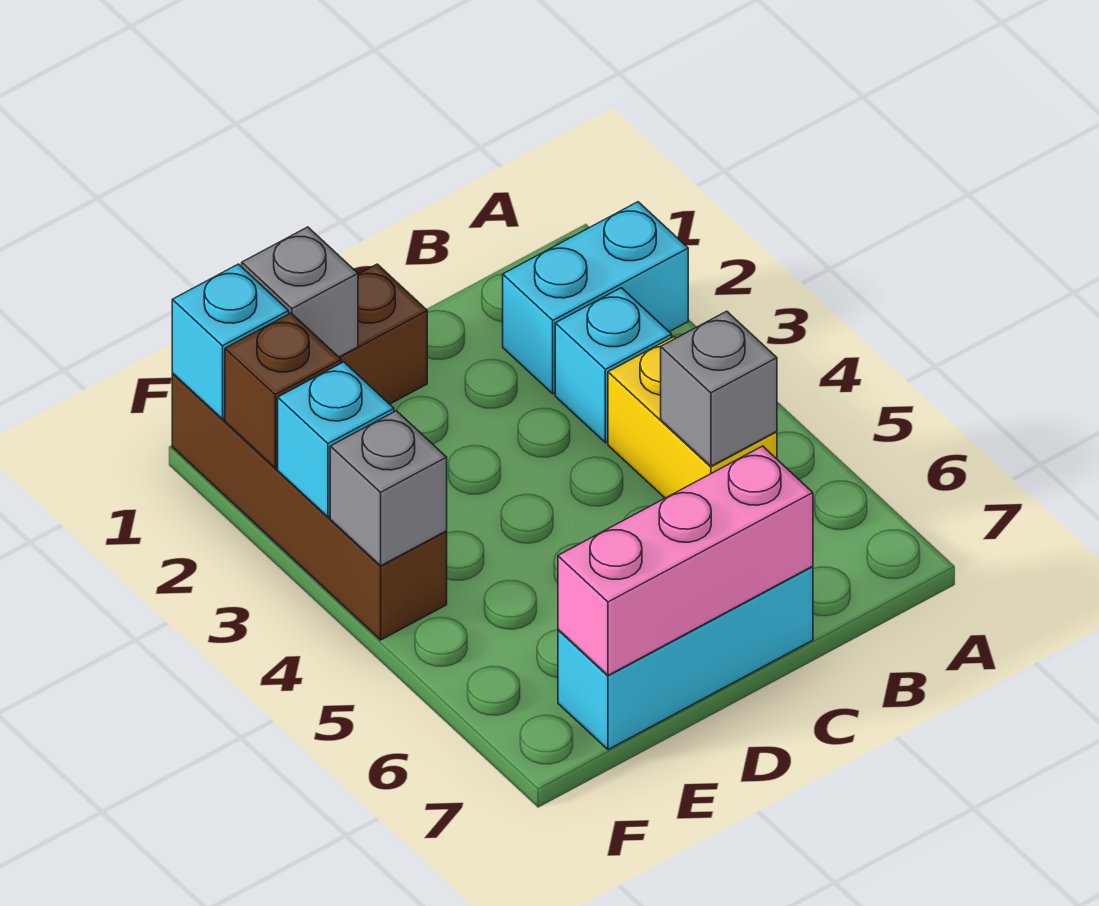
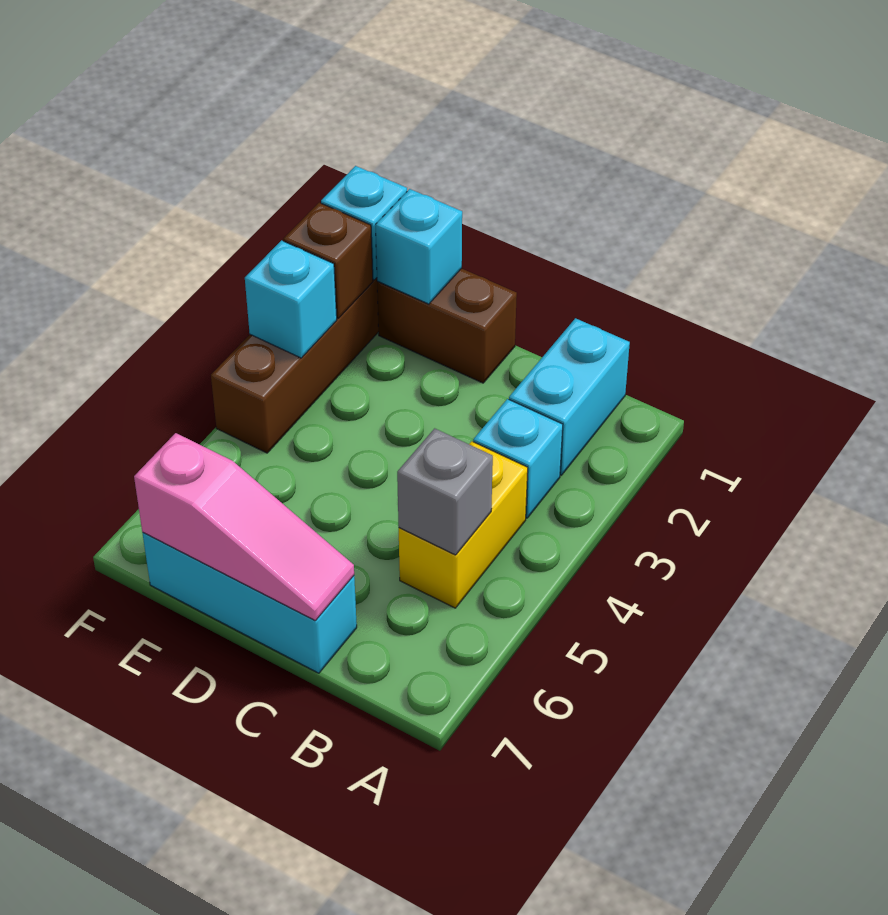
cyan 1x2 brick [503,202,688,394] -> cyan 1x2 brick turned to [509,318,630,475]
pink 1x3 brick [558,446,813,675] -> pink 1x3 slope [134,433,354,620]
grey 1x1 brick [242,227,358,357] -> cyan 1x1 brick [376,189,462,304]
grey 1x1 brick [330,411,447,566] -> none

